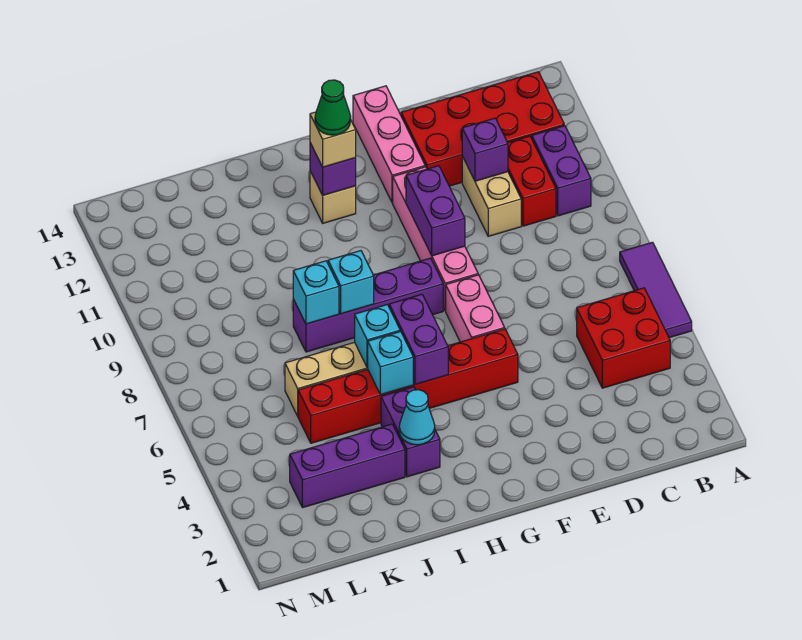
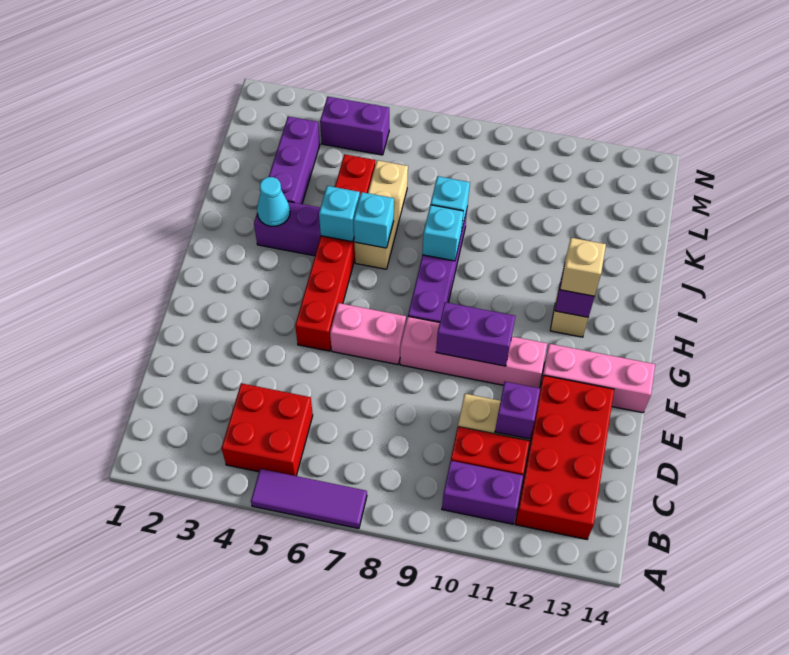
purple 1x2 brick [389,294,448,385] -> purple 1x2 brick moved to [320,97,389,155]
green 1x1 cone [315,80,351,135] -> none

